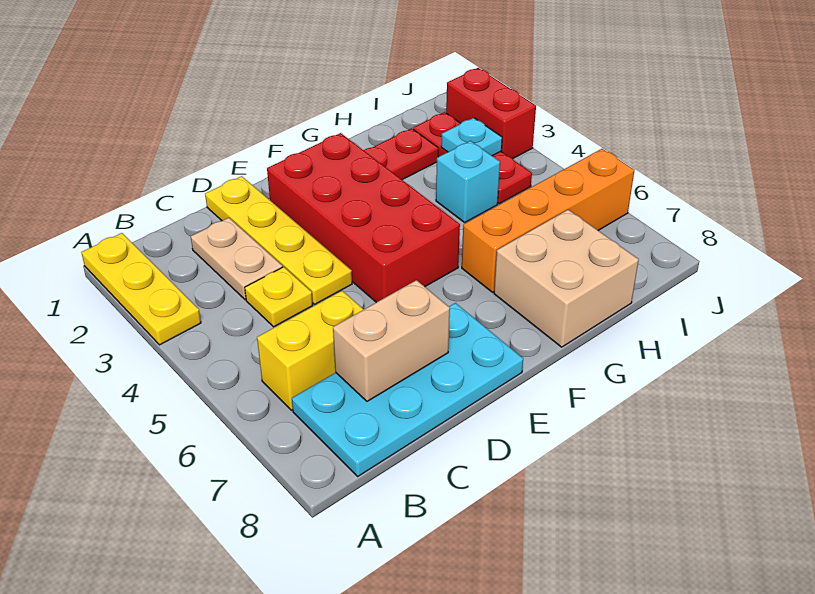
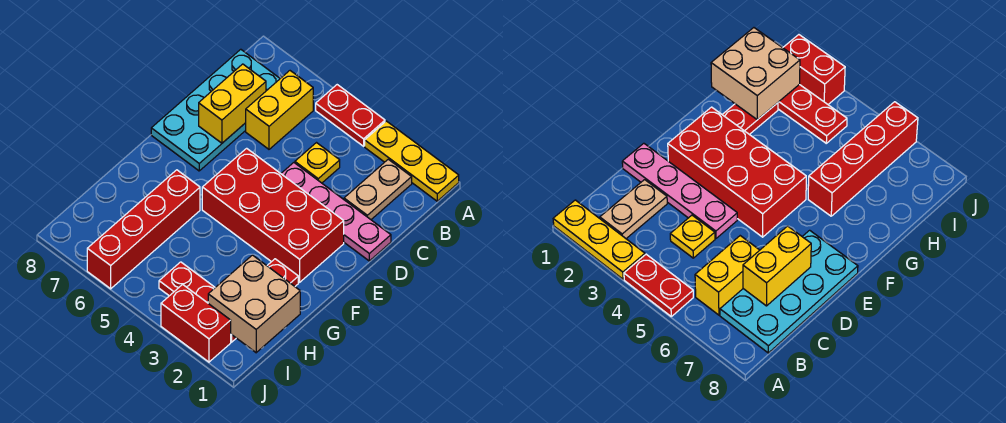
none -> red 1x2 plate [316,85,385,146]
tan 1x2 plate [191,218,283,300] -> tan 1x2 plate turned to [344,159,412,219]
tan 1x2 brick [333,280,450,401] -> yellow 1x2 brick [199,64,266,143]
yellow 1x4 plate [205,176,352,304] -> pink 1x4 plate [281,163,391,261]
orange 1x4 brick [462,149,634,292] -> red 1x4 brick [87,170,200,289]
tan 2x2 brick [494,210,639,347] -> tan 2x2 brick moved to [208,255,300,353]
cyan 1x1 brick [436,141,500,222] -> none
cyan 1x1 plate [441,118,502,156] -> none

